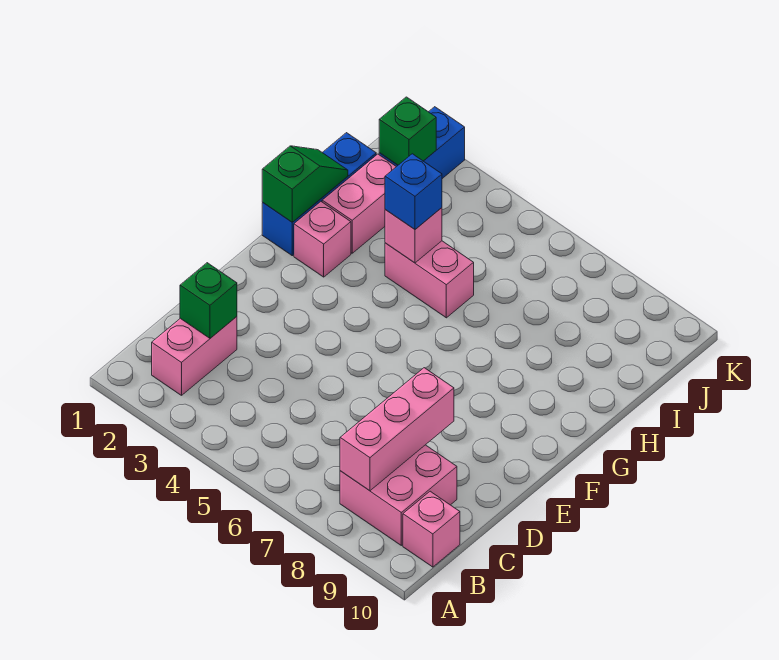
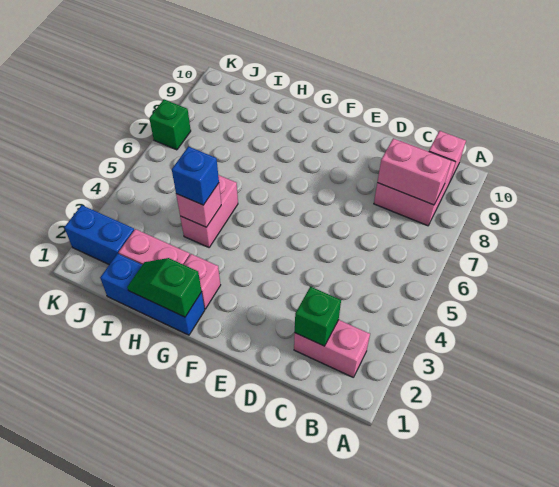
pink 1x3 brick [340,368,454,491] -> pink 1x2 brick [377,138,451,205]
green 1x1 brick [379,97,436,165] -> green 1x1 brick moved to [149,100,191,150]

